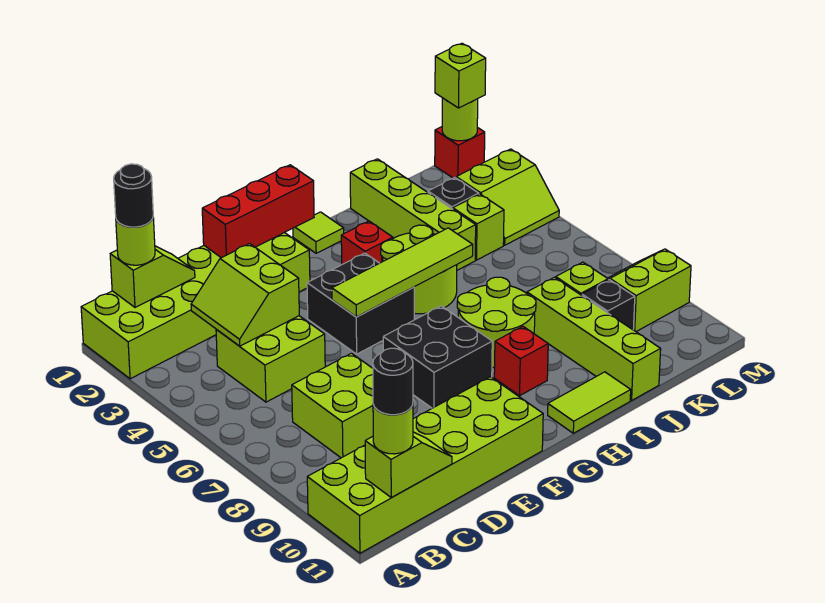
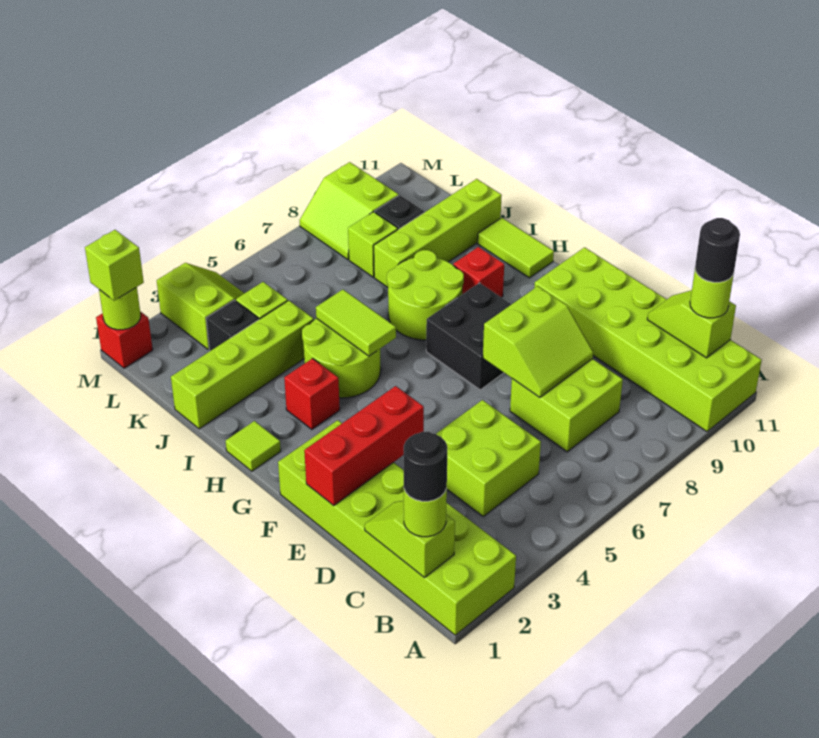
lime 2x2 slope [191,244,299,346] -> lime 2x2 slope moved to [483,286,593,398]
red 1x3 brick [202,165,314,258] -> red 1x3 brick turned to [304,386,424,506]
black 2x2 brick [307,253,414,354] -> none
lime 1x4 tile [332,228,473,317] -> lime 1x2 tile [316,290,396,356]

